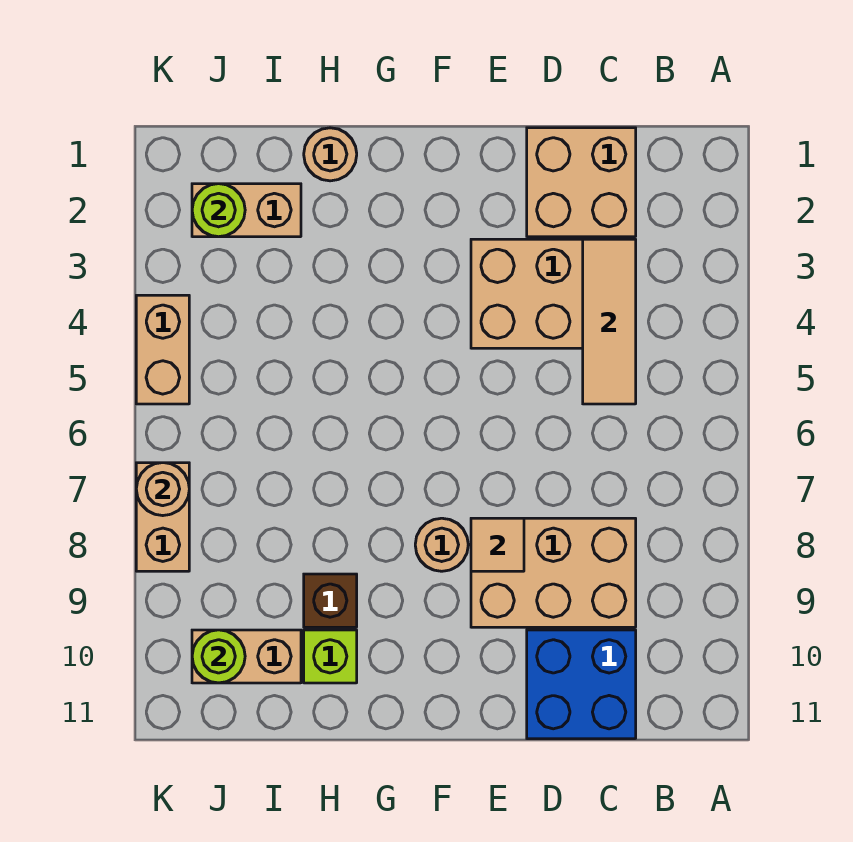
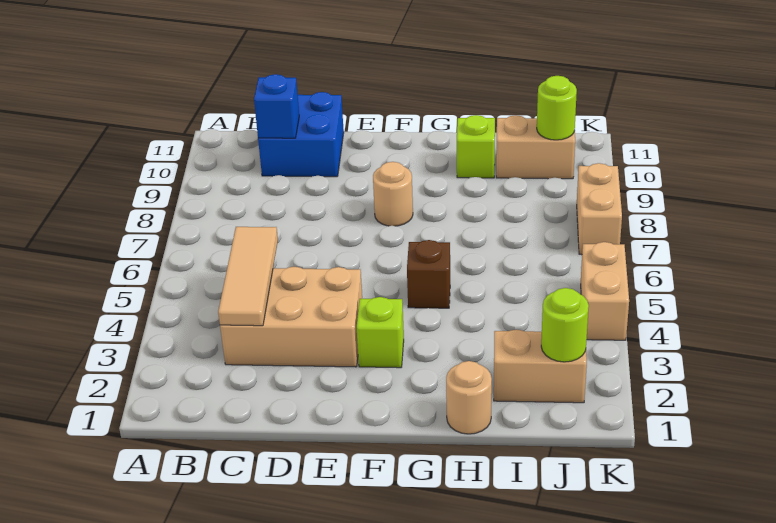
tan 2x2 brick [527,128,636,237] -> none
tan 2x3 brick [471,518,636,627] -> none
none -> blue 1x1 brick [254,74,299,138]
tan 1x1 tile [471,518,524,571] -> none
none -> lime 1x1 brick [357,297,404,368]
brown 1x1 brick [304,574,357,627] -> brown 1x1 brick moved to [407,240,450,308]
tan 1x1 round brick [136,463,189,516] -> none

